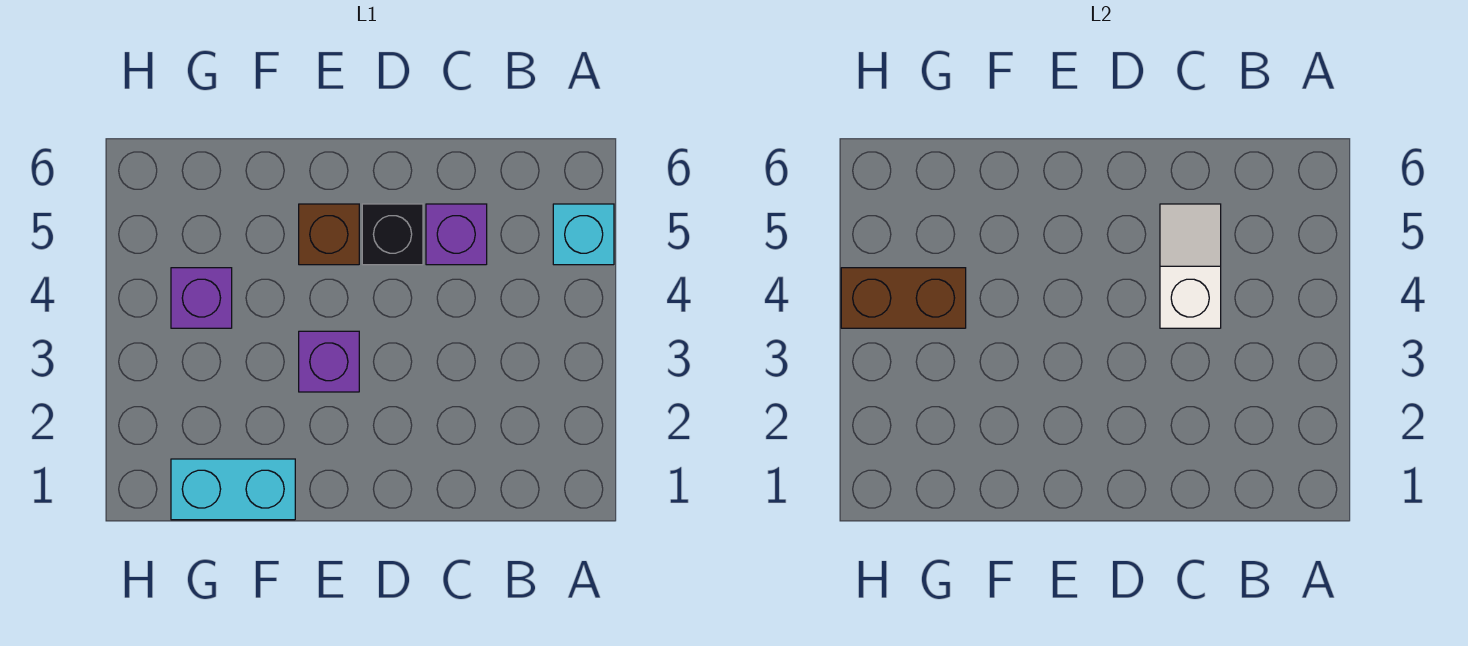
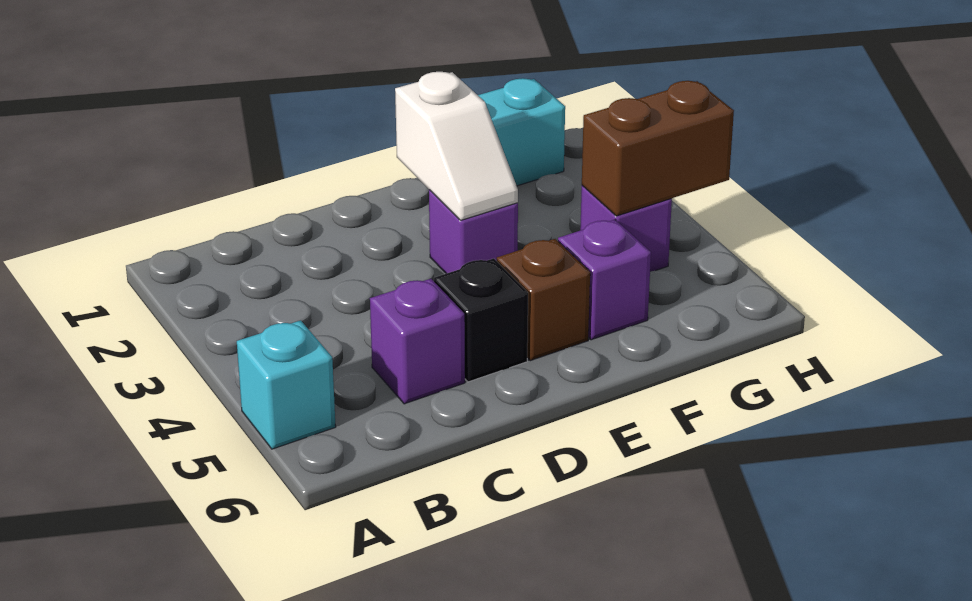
white 1x2 slope [1160,204,1221,328] -> white 1x2 slope moved to [395,72,518,220]
none -> purple 1x1 brick [558,220,651,340]

